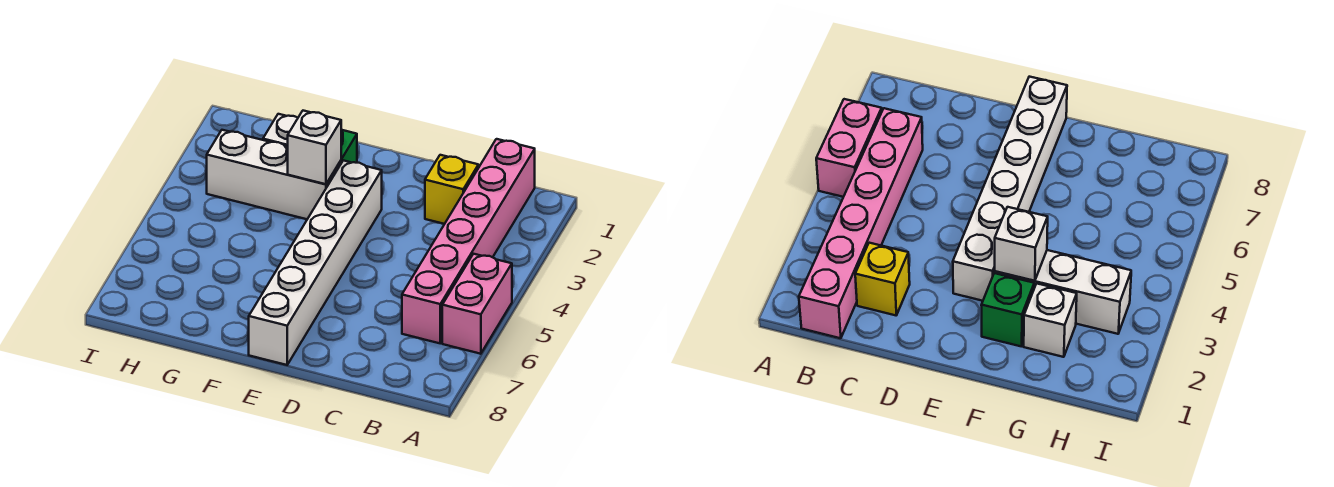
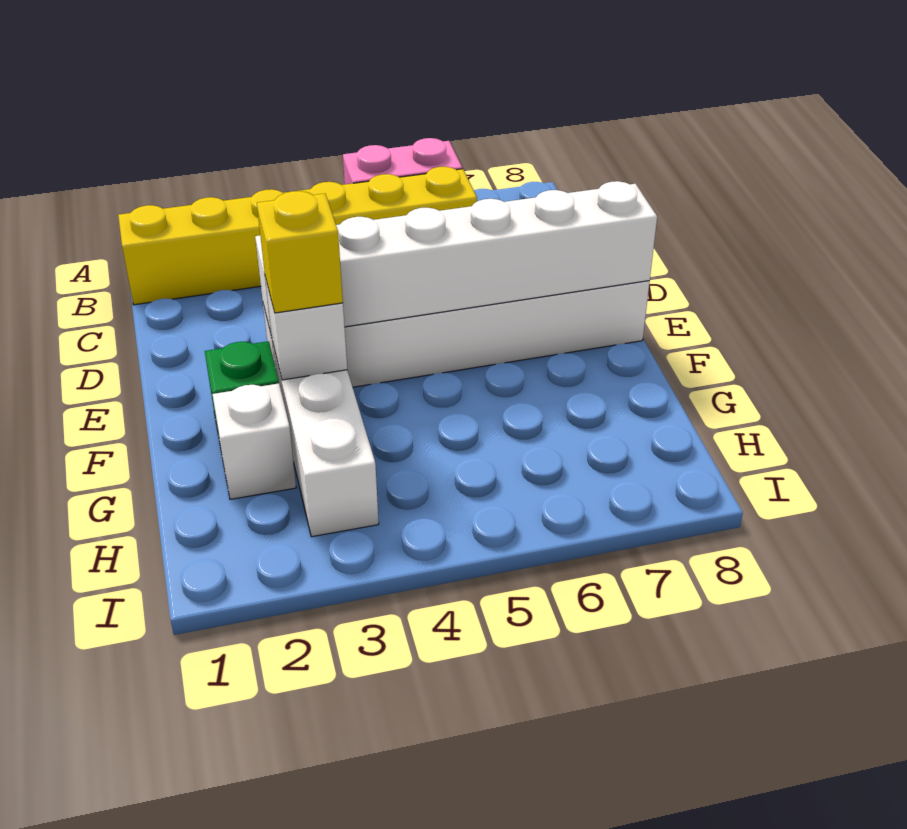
pink 1x6 brick [402,139,535,343] -> yellow 1x6 brick [118,167,477,305]
yellow 1x1 brick [425,155,478,224] -> yellow 1x1 brick moved to [257,191,343,313]
none -> white 1x6 brick [255,181,657,337]

